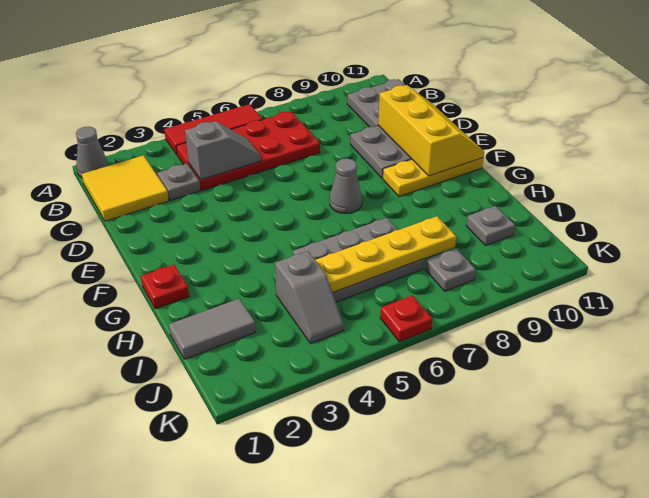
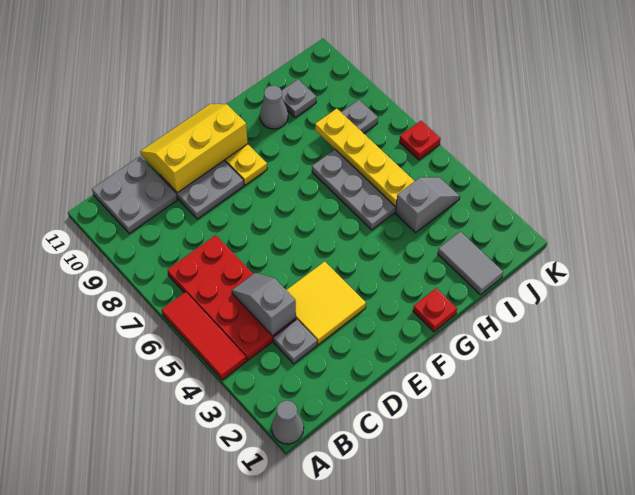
yellow 2x2 tile [82,155,169,221] -> yellow 2x2 tile moved to [287,261,366,345]
grey 1x1 cone [330,158,362,213] -> grey 1x1 cone moved to [260,86,288,129]

